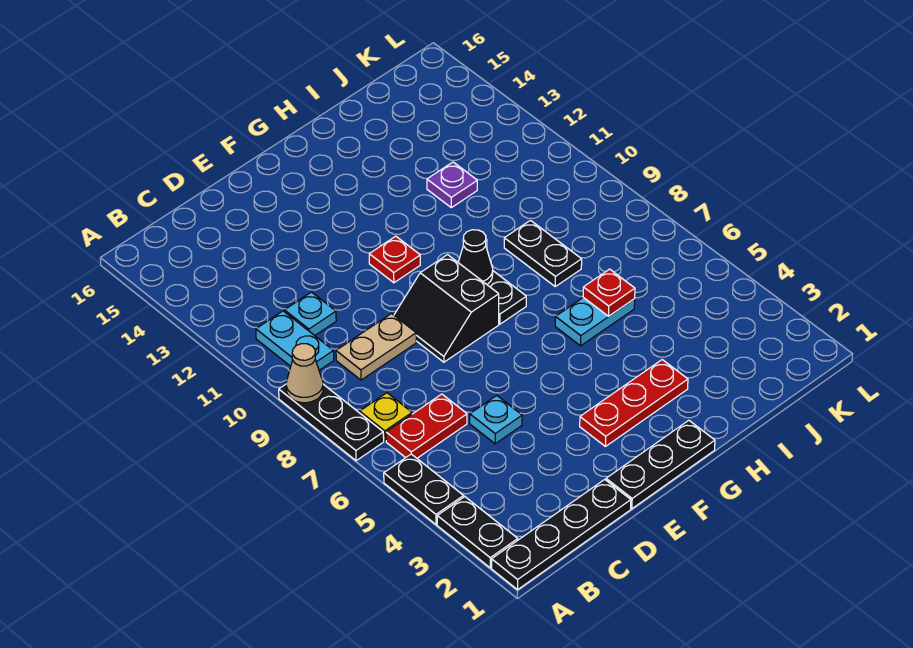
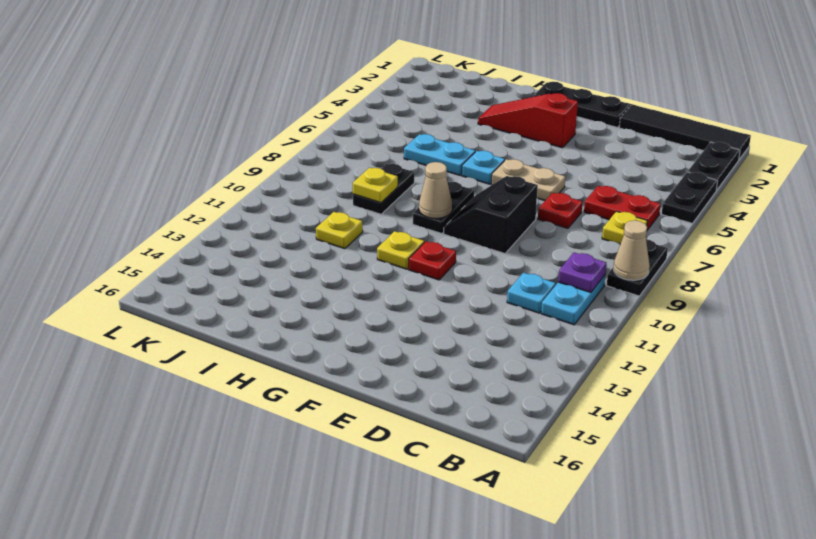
black 1x4 plate [492,479,631,590] -> black 1x4 tile [619,105,751,159]
black 1x3 plate [279,384,384,461] -> black 1x2 plate [607,239,668,296]
tan 1x2 plate [336,314,416,380] -> tan 1x2 plate moved to [491,159,565,201]
cyan 1x1 plate [470,395,522,444] -> cyan 1x1 plate moved to [462,151,505,184]
black 2x2 slope [394,255,499,362] -> black 2x2 slope turned to [444,176,538,253]
red 1x3 plate [580,360,688,446] -> red 1x3 slope [478,93,578,148]
black 1x1 cone [458,230,493,284] -> tan 1x1 cone [419,162,452,219]
none -> yellow 1x1 plate [377,231,424,269]
red 1x1 plate [583,269,635,316] -> red 1x1 plate moved to [538,193,582,228]
none -> yellow 1x1 plate [353,168,398,203]
none -> yellow 1x1 plate [316,212,363,249]
purple 1x1 plate [427,162,477,208] -> purple 1x1 plate moved to [558,252,606,292]

